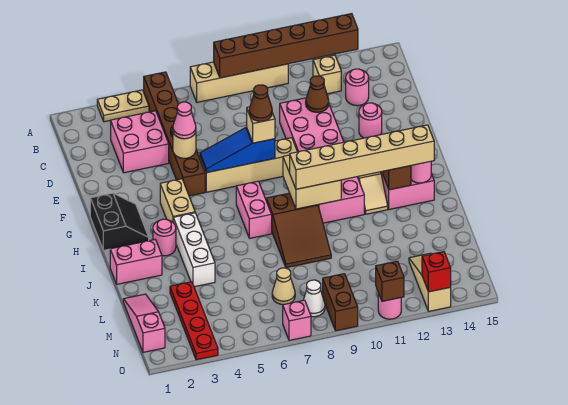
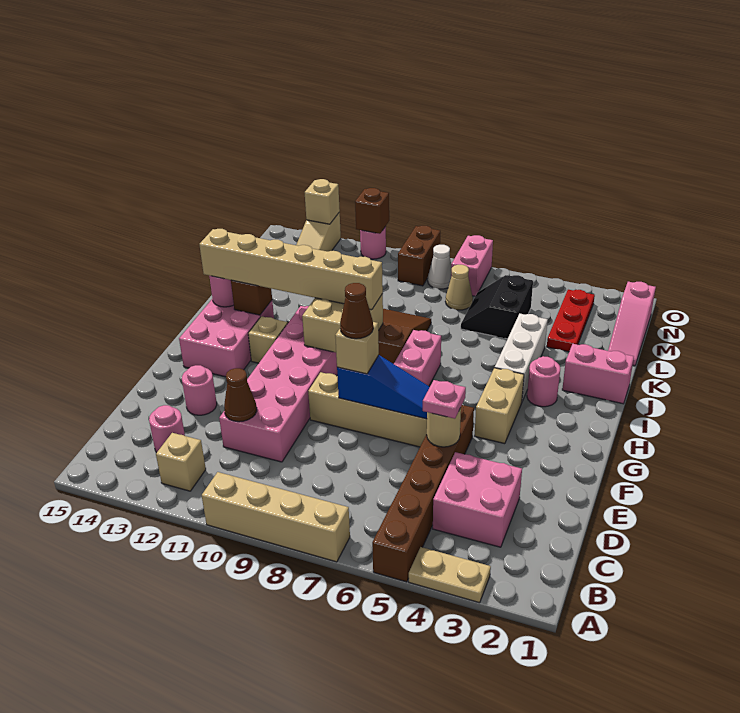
brown 1x6 brick [214,14,358,78] -> none
pink 1x1 cone [173,102,196,139] -> pink 1x1 plate [423,380,466,419]
black 2x2 slope [90,193,149,250] -> black 2x2 slope moved to [461,275,533,339]
red 1x4 plate [170,282,218,360] -> red 1x3 plate [547,290,595,352]
pink 1x1 brick [283,300,311,340] -> pink 1x2 brick [451,235,493,296]
red 1x1 brick [422,252,451,292] -> tan 1x1 brick [305,179,340,224]

